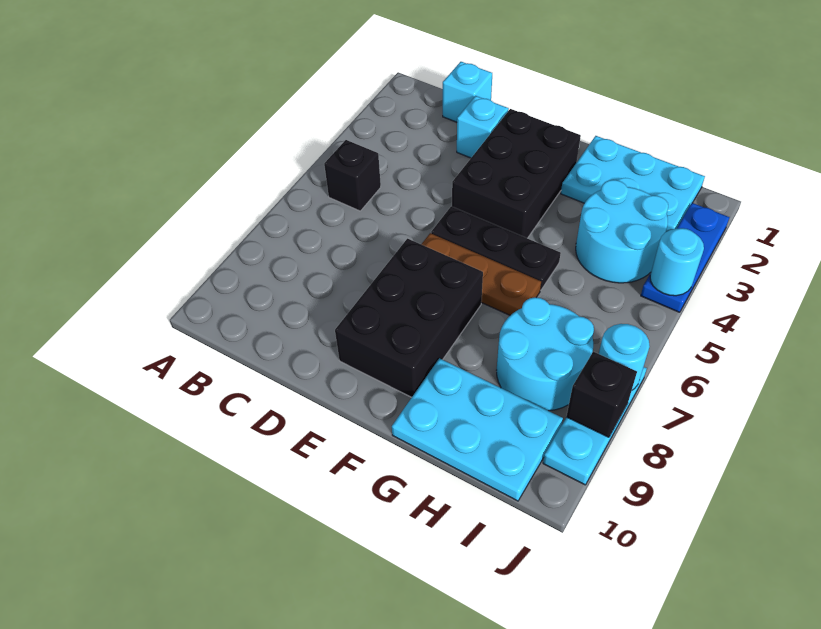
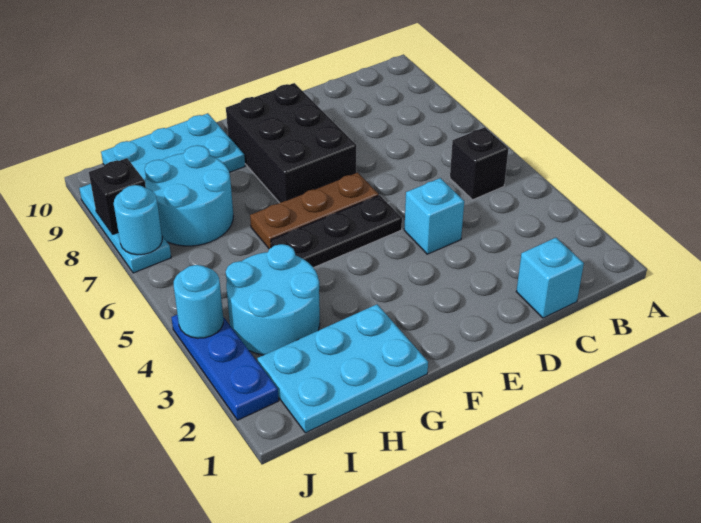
cyan 1x1 brick [457,96,509,158] -> cyan 1x1 brick moved to [404,178,464,254]
black 2x3 brick [452,109,581,238] -> none

